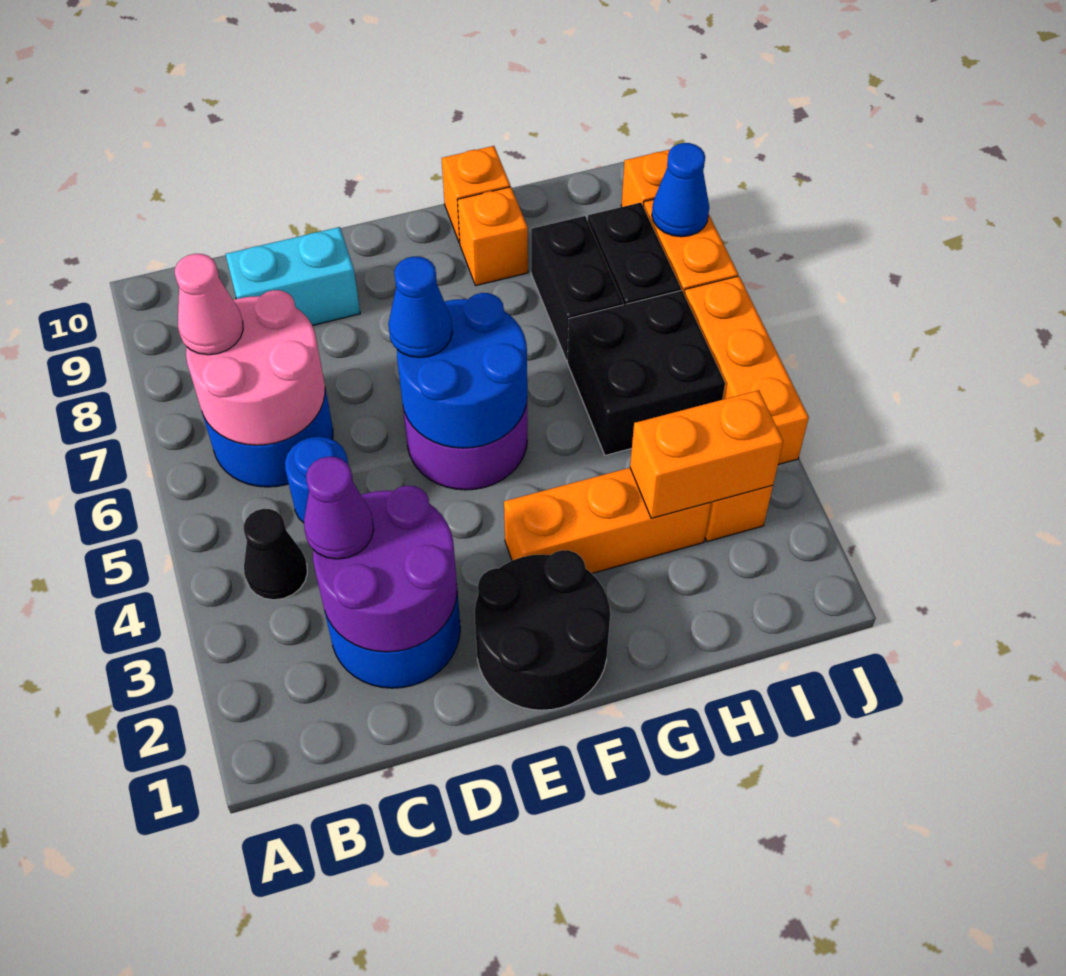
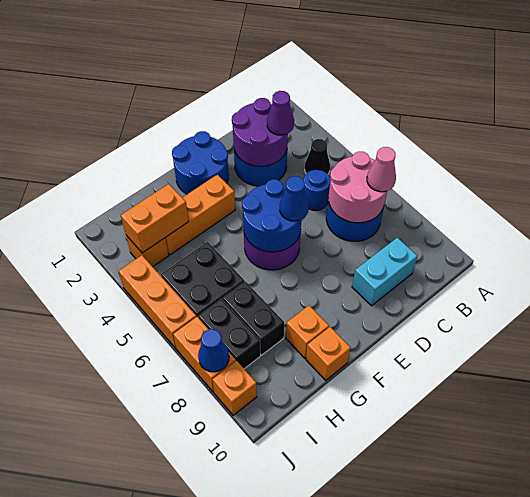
black 2x2 round brick [475,550,610,710] -> blue 2x2 round brick [172,131,228,194]

